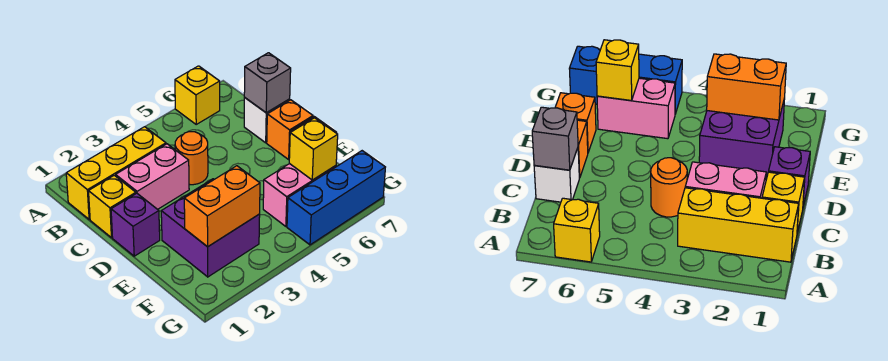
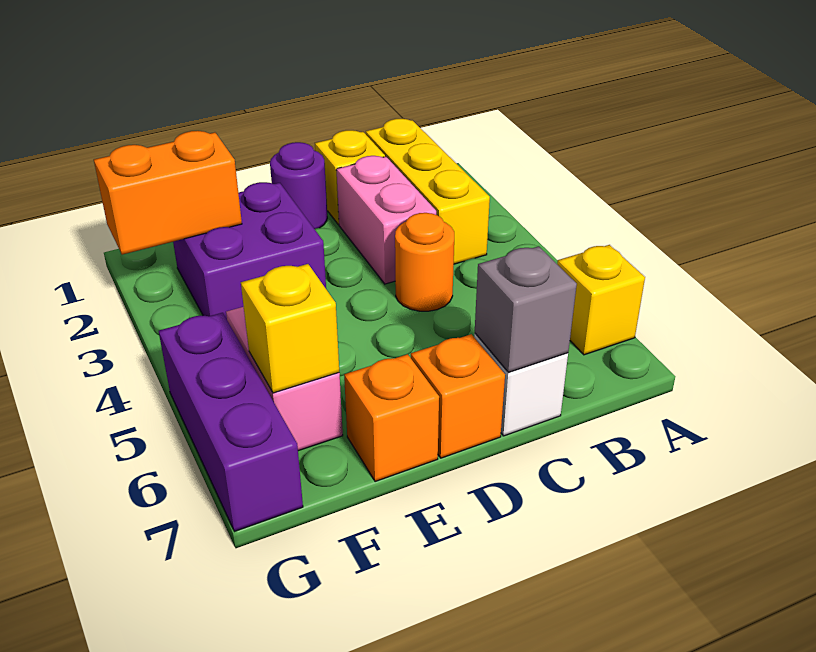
purple 1x1 brick [111,193,160,256] -> purple 1x1 round brick [270,142,327,229]
orange 1x2 brick [184,166,260,247] -> orange 1x2 brick turned to [94,131,242,255]
blue 1x3 brick [287,151,385,245] -> purple 1x3 brick [159,313,303,531]

